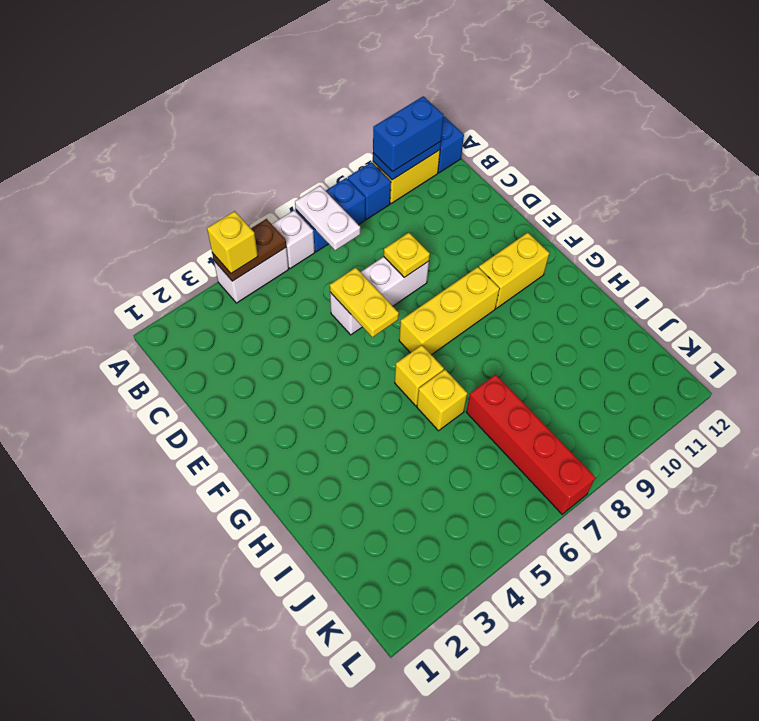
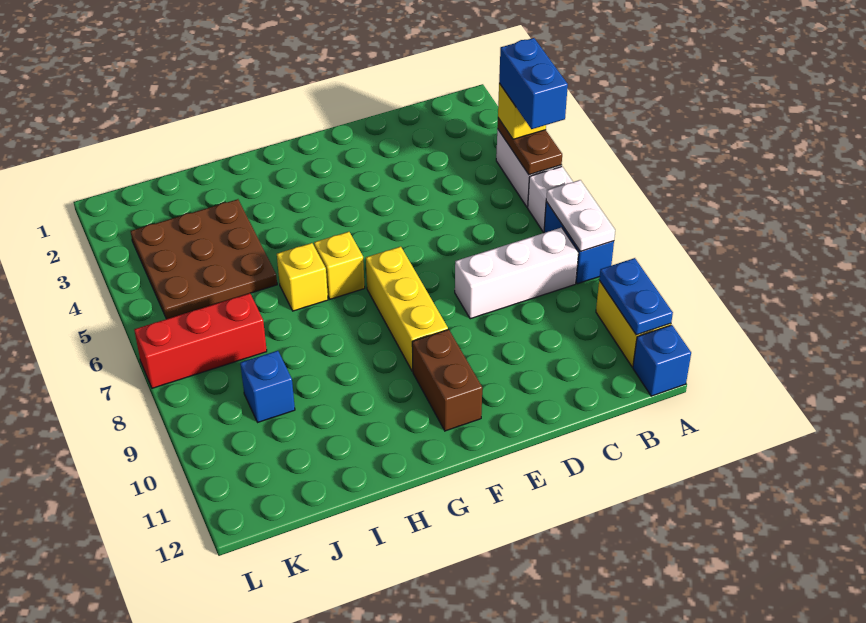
white 1x2 plate [295,186,360,251] -> white 1x2 plate turned to [546,180,615,251]
blue 1x1 brick [348,162,391,219] -> blue 1x1 brick moved to [240,351,295,422]
blue 1x2 brick [373,96,444,172] -> blue 1x2 brick moved to [499,38,568,129]
white 1x3 brick [330,257,429,335] -> white 1x3 brick turned to [455,228,578,319]
yellow 1x2 plate [330,268,399,337] -> none
yellow 1x1 plate [384,233,430,277] -> none
yellow 1x2 brick [479,233,549,308] -> brown 1x2 brick [412,329,482,431]
none -> brown 3x3 plate [131,199,277,319]
red 1x4 brick [466,374,595,514] -> red 1x3 brick [134,293,267,388]

